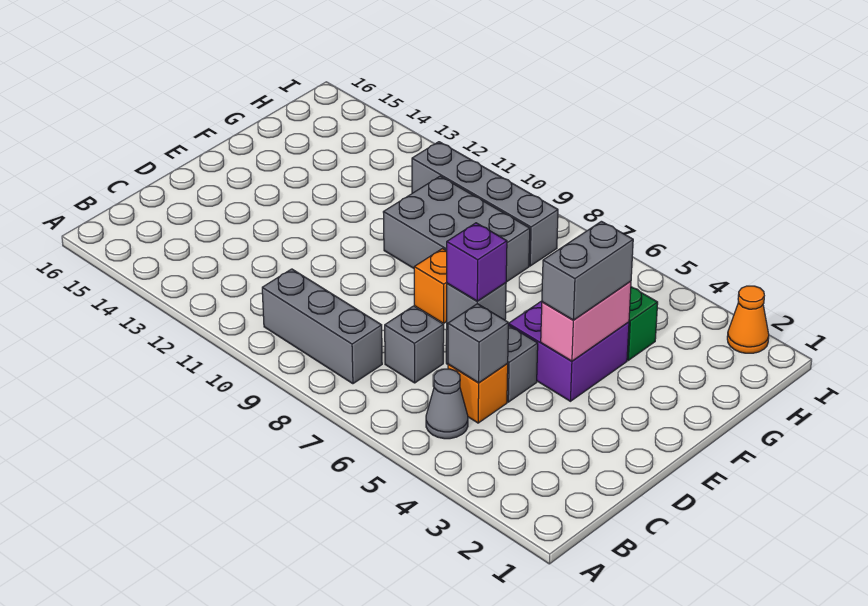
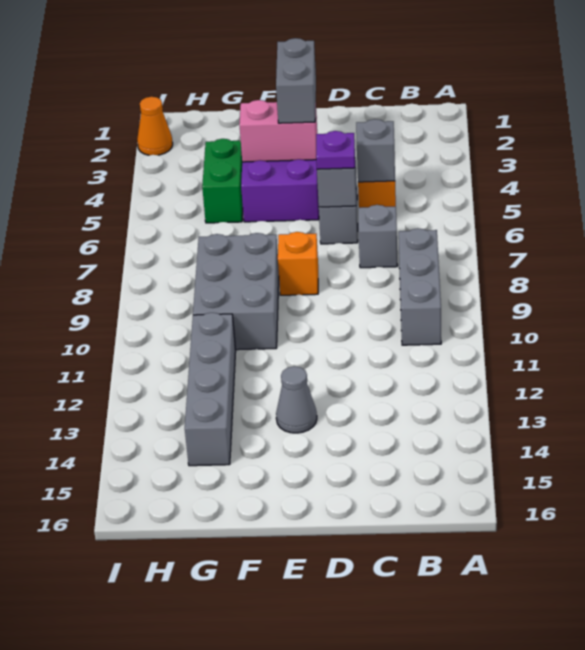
grey 1x1 cone [426,369,468,439] -> grey 1x1 cone moved to [276,366,317,433]
purple 1x1 brick [447,223,507,301] -> purple 1x1 plate [316,131,355,169]
grey 1x2 brick [542,221,633,320] -> grey 1x2 brick turned to [276,38,316,123]
grey 1x4 brick [412,142,558,266] -> grey 1x4 brick moved to [185,313,236,466]

